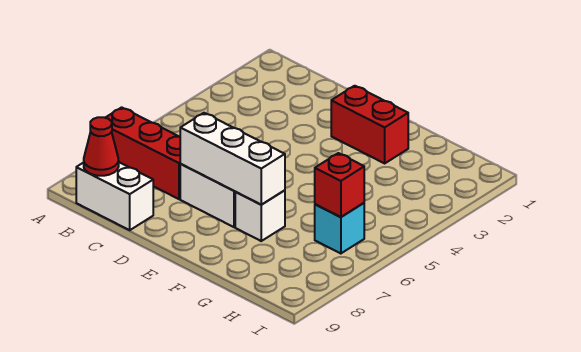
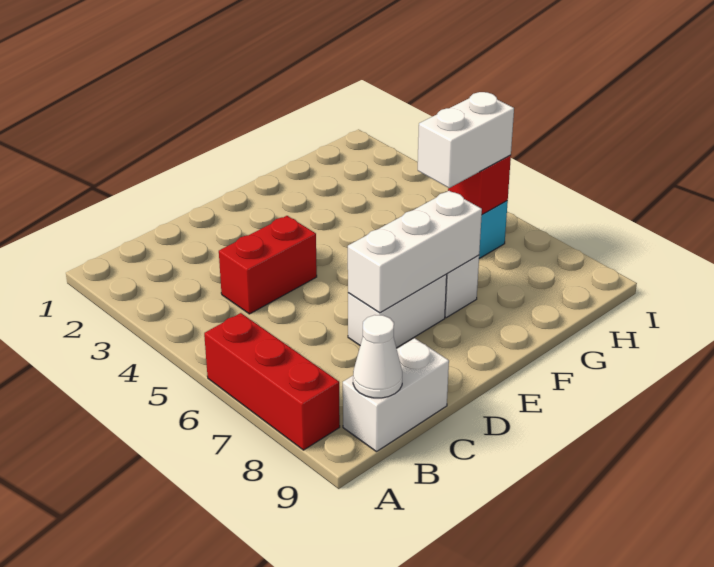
red 1x3 brick [105,107,180,199] -> red 1x3 brick turned to [204,313,340,450]
red 1x1 cone [84,117,119,176] -> white 1x1 cone [353,315,402,398]
red 1x2 brick [331,86,408,163] -> red 1x2 brick moved to [219,216,317,314]
none -> white 1x2 brick [418,92,514,188]

